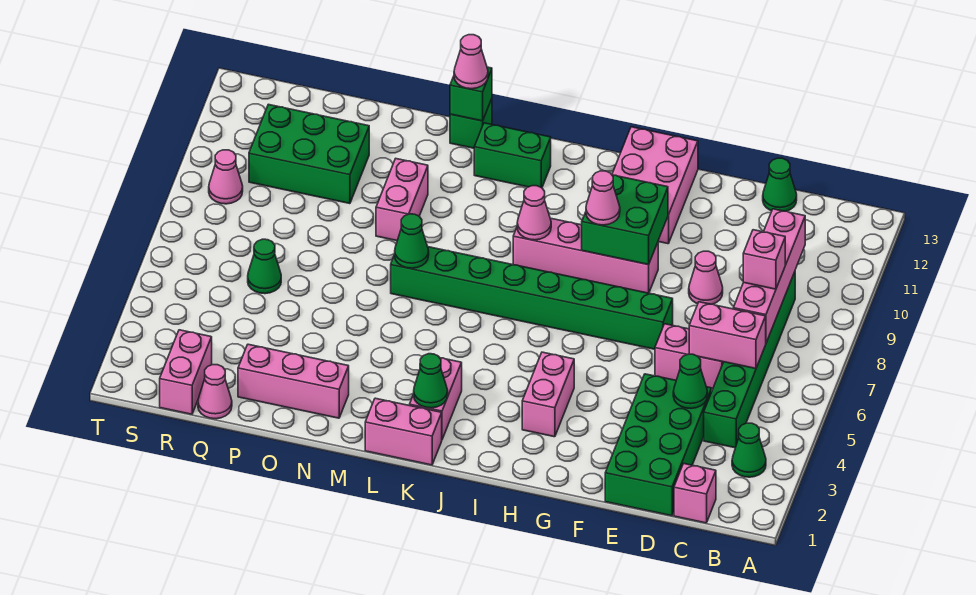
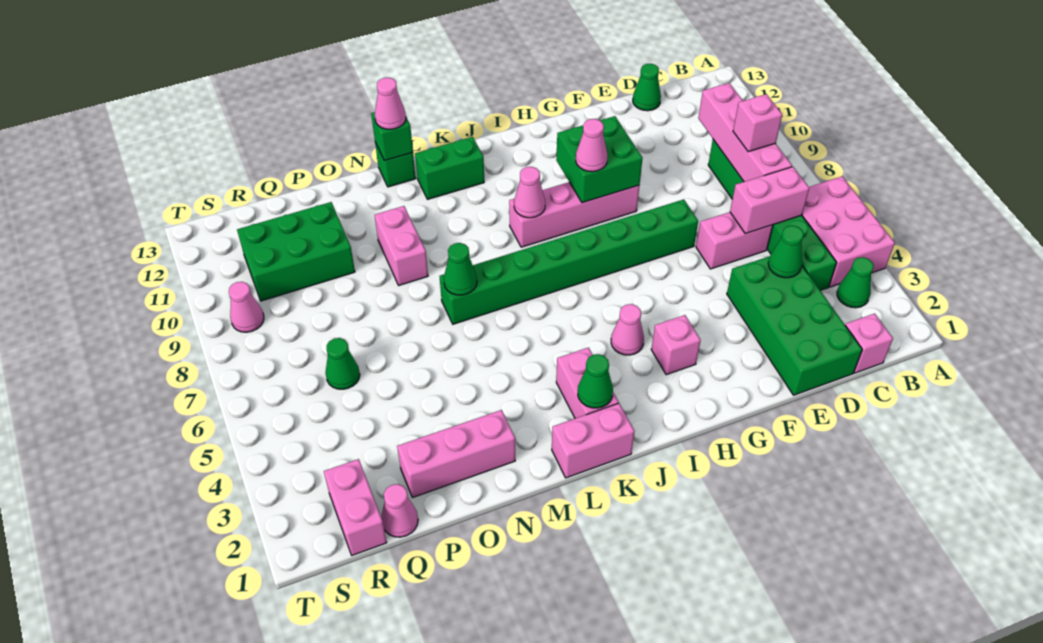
pink 1x1 cone [689,251,723,304] -> pink 1x1 cone moved to [611,304,644,355]
pink 2x3 brick [612,127,698,244] -> pink 2x3 brick moved to [802,176,895,287]
pink 1x2 brick [522,352,574,437] -> pink 1x1 brick [651,315,701,375]

